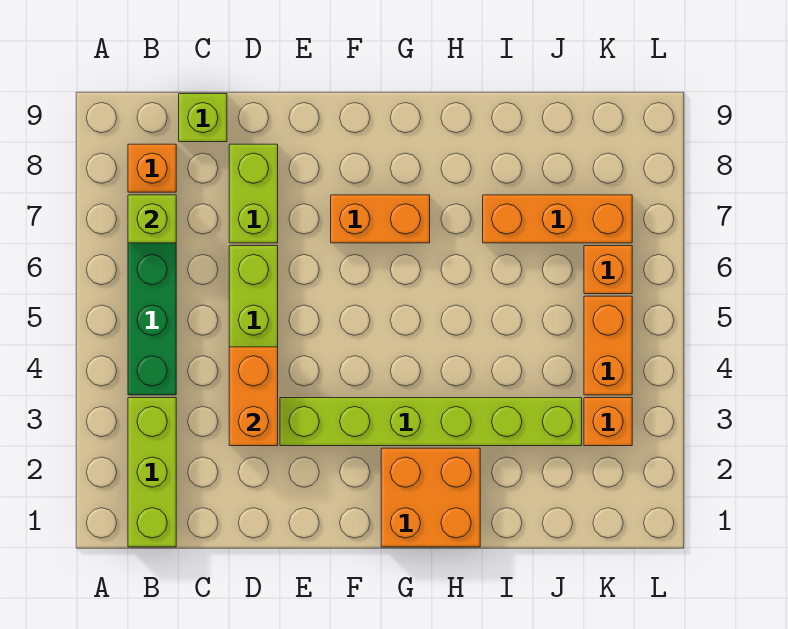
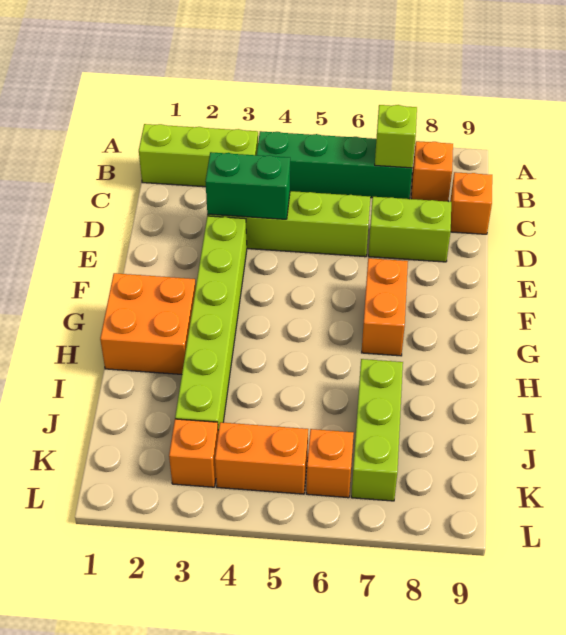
lime 1x1 brick [179,94,227,142] -> orange 1x1 brick [450,172,492,234]
orange 1x2 brick [229,347,278,446] -> green 1x2 brick [205,152,290,219]
orange 1x3 brick [483,195,632,243] -> lime 1x3 brick [351,359,403,501]

